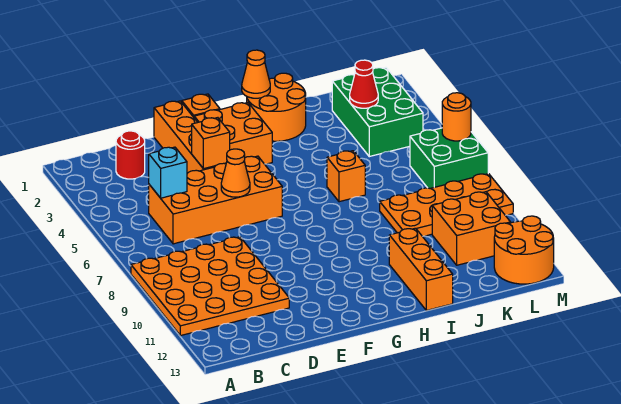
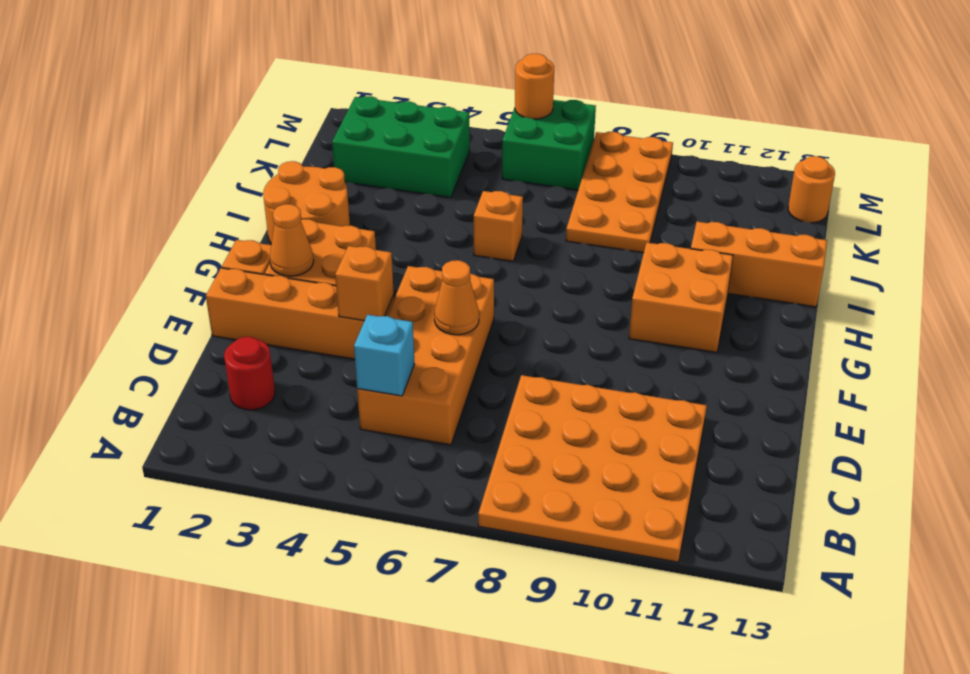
orange 1x1 cone [242,50,270,98] -> orange 1x1 cone moved to [270,204,314,276]
red 1x1 cone [350,60,378,108] -> none
orange 2x2 brick [432,192,511,265] -> orange 2x2 brick moved to [629,243,733,353]
orange 2x2 round brick [494,216,554,284] -> orange 1x1 round brick [788,156,835,223]

